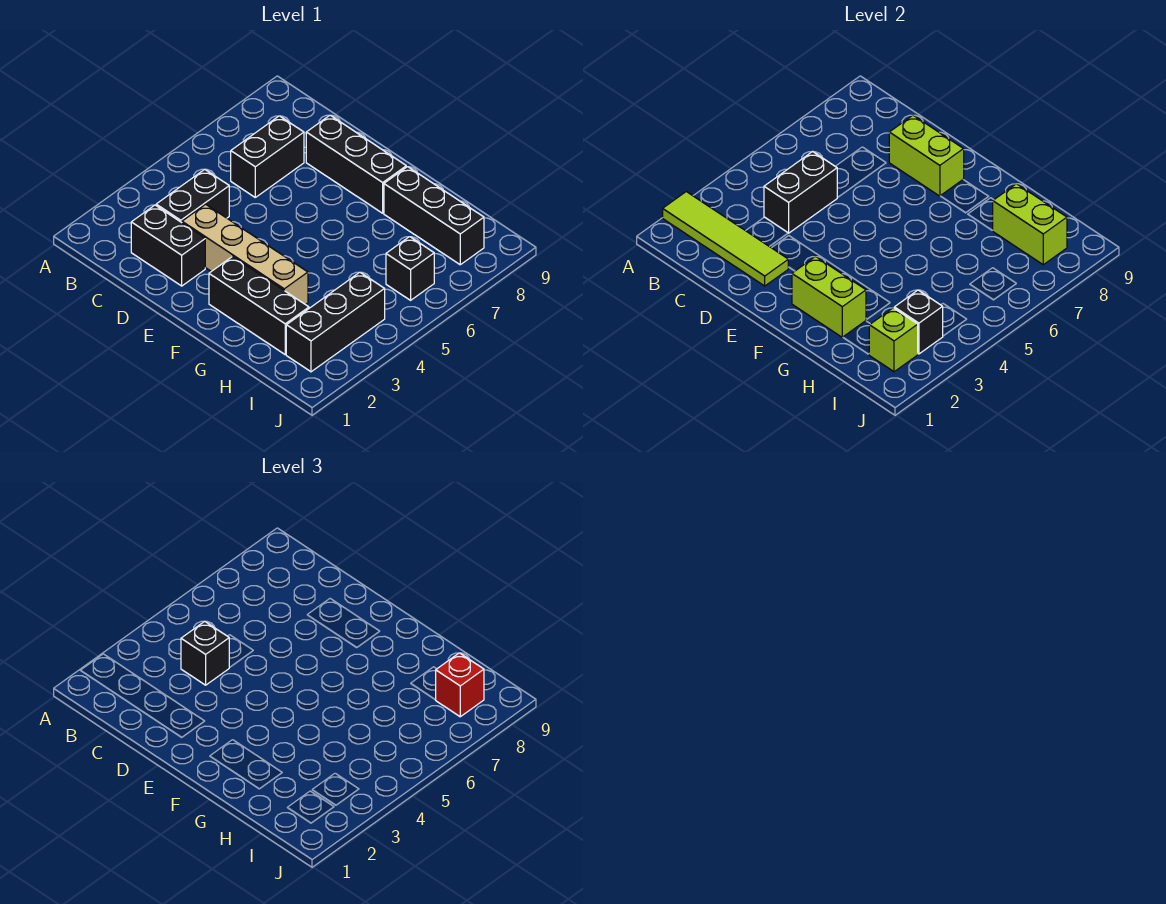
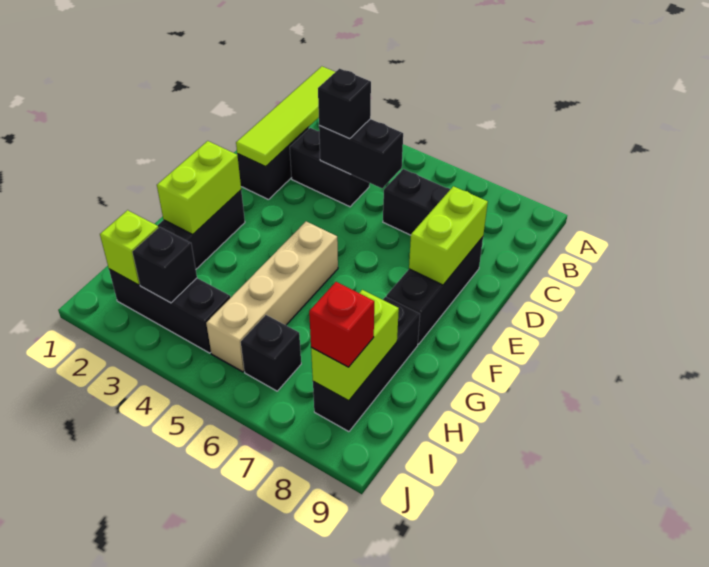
tan 1x4 brick [182,204,308,305] -> tan 1x4 brick moved to [206,221,338,372]

